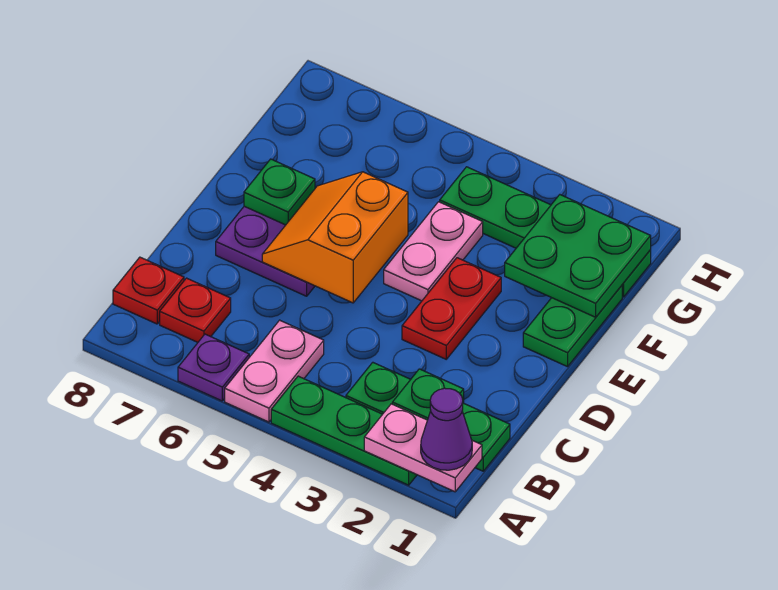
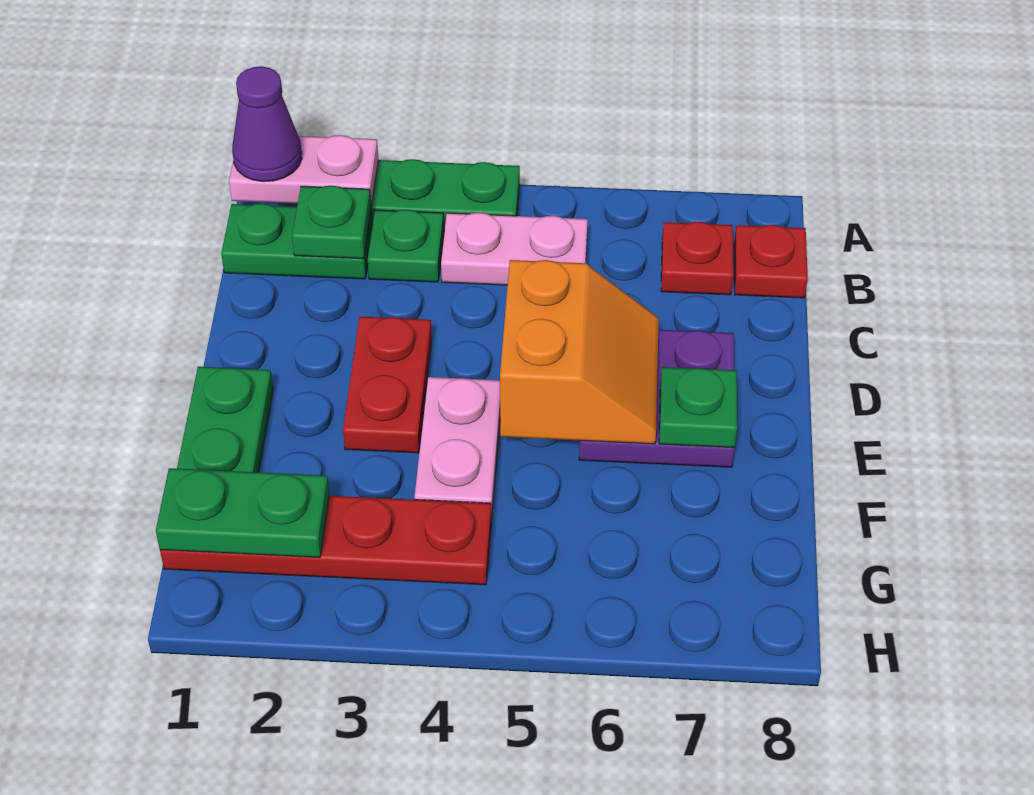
pink 1x2 plate [225,320,324,422] -> pink 1x2 plate turned to [441,213,588,285]
purple 1x1 plate [178,334,249,401] -> none
green 2x2 plate [505,195,651,317] -> green 1x2 plate [156,468,329,558]
green 1x4 plate [440,167,651,297] -> red 1x4 plate [160,496,491,585]

